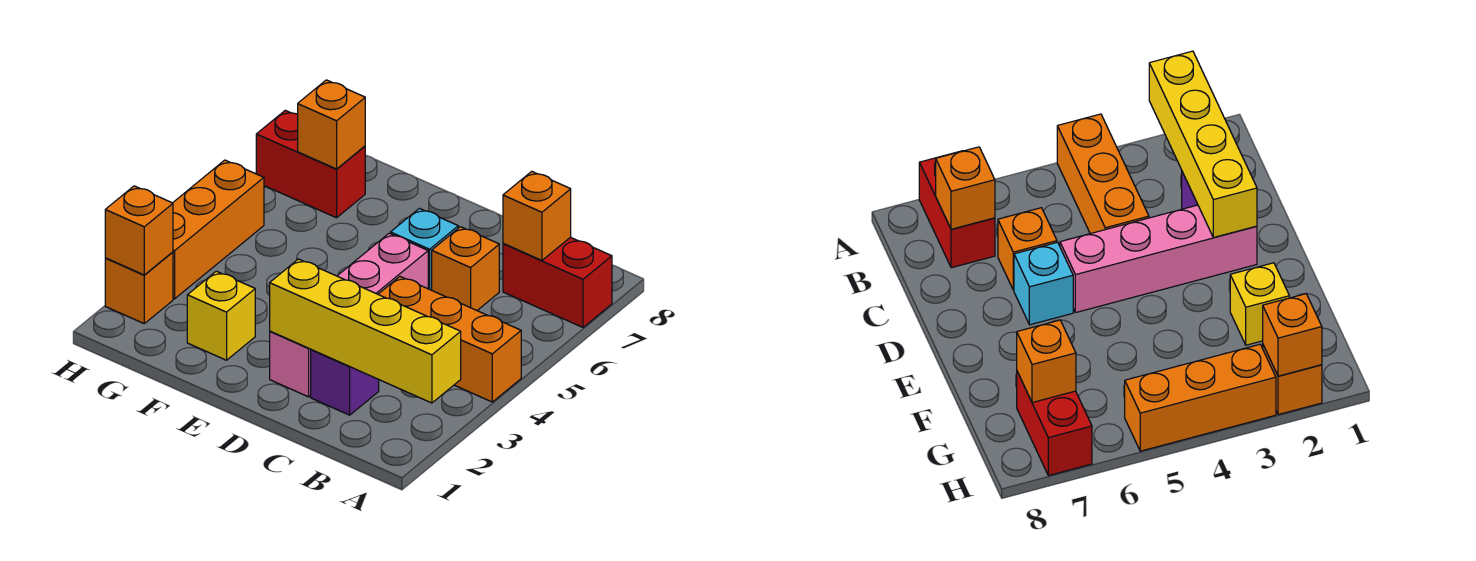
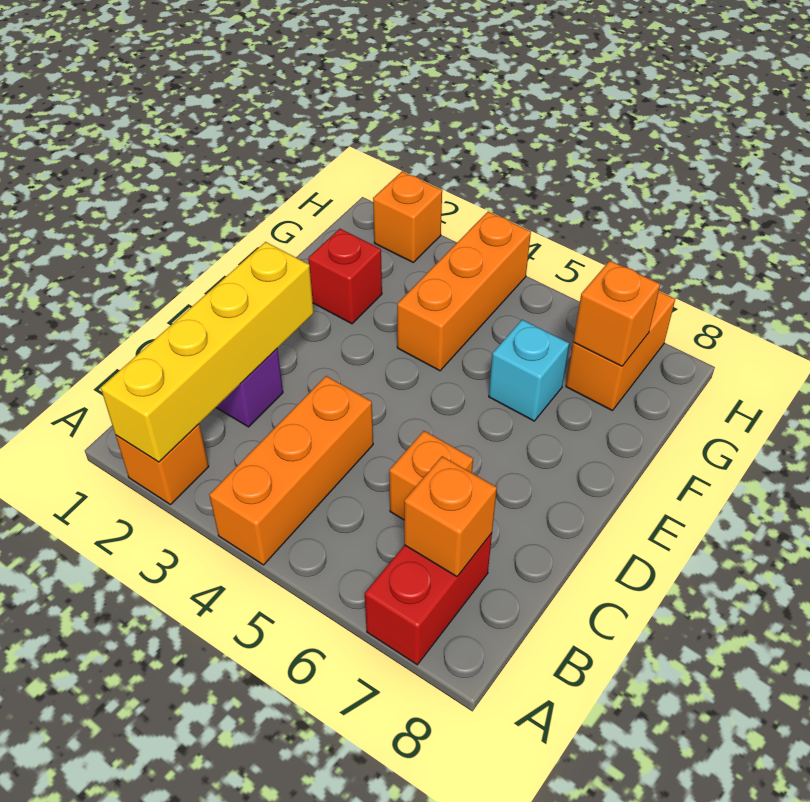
pink 1x4 brick [270,233,428,397] -> none
cyan 1x1 brick [391,208,458,290] -> cyan 1x1 brick moved to [489,320,569,421]
yellow 1x1 brick [187,271,255,360] -> red 1x1 brick [308,229,382,324]
red 1x2 brick [256,110,365,218] -> orange 1x2 brick [566,291,675,411]
orange 1x1 brick [105,186,173,275] -> orange 1x1 brick moved to [116,424,209,505]
orange 1x3 brick [173,160,264,299] -> orange 1x3 brick turned to [397,212,531,371]

